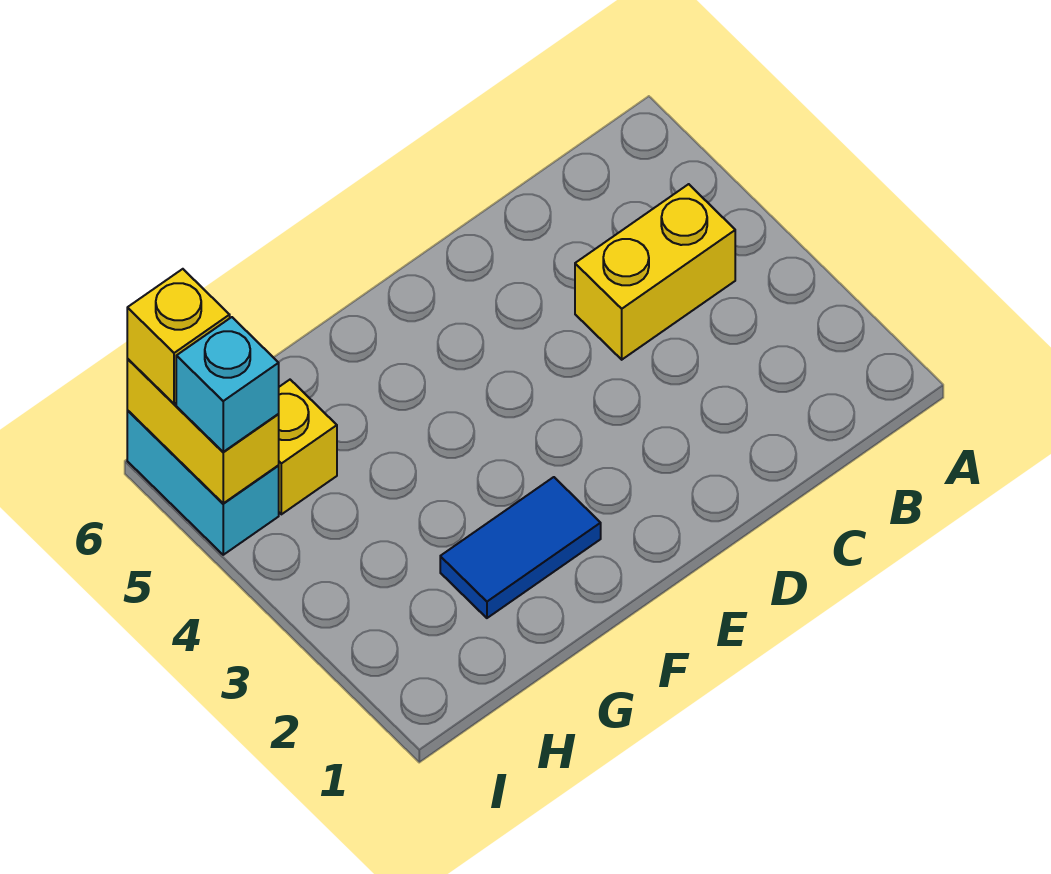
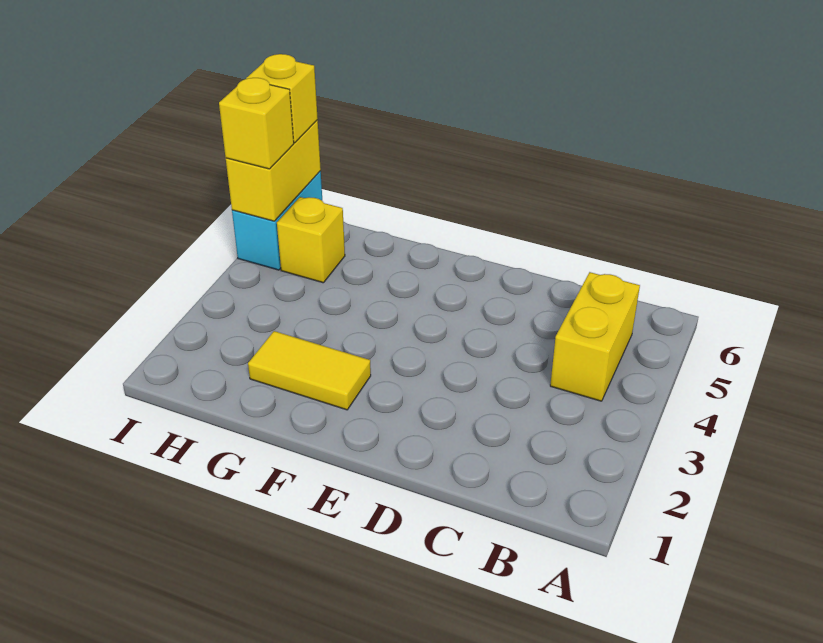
yellow 1x2 brick [575,184,735,360] -> yellow 1x2 brick turned to [550,272,640,401]
blue 1x2 tile [440,477,601,618] -> yellow 1x2 tile [248,331,371,410]
cyan 1x1 brick [176,317,279,452] -> yellow 1x1 brick [219,78,294,169]

